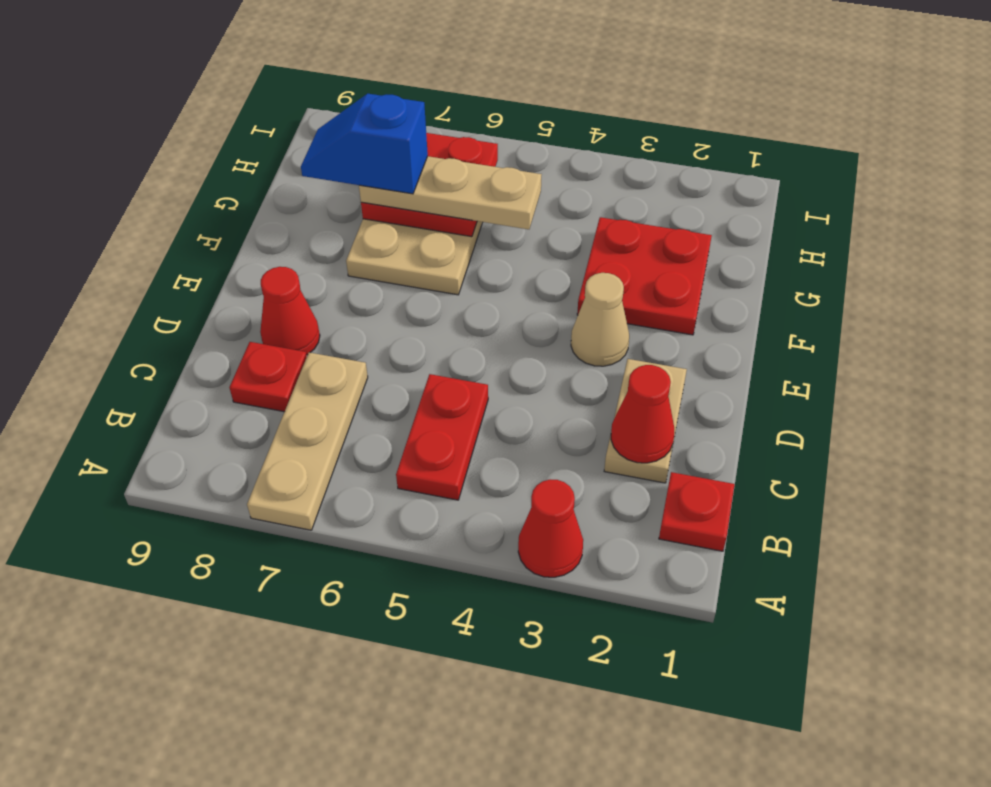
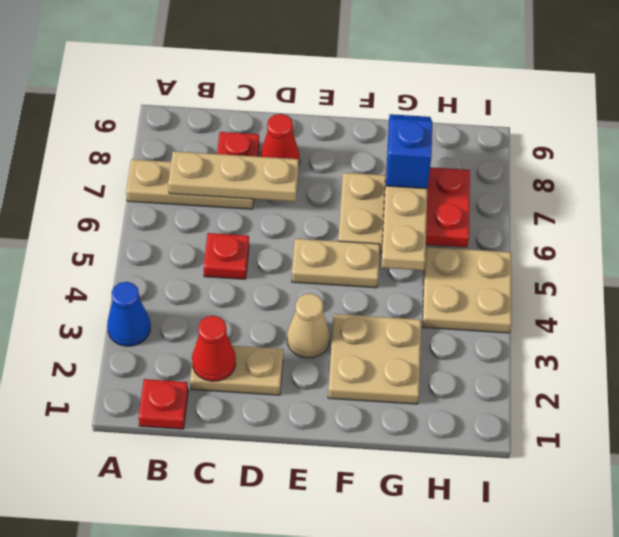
red 1x1 cone [518,479,583,577] -> blue 1x1 cone [107,282,150,346]
red 1x2 plate [396,374,488,500] -> red 1x1 plate [204,233,249,279]
none -> tan 1x3 plate [168,151,299,202]
none -> tan 1x2 plate [292,239,380,288]
red 2x2 plate [577,217,712,335] -> tan 2x2 plate [328,314,421,404]
none -> tan 2x2 plate [422,247,511,333]

